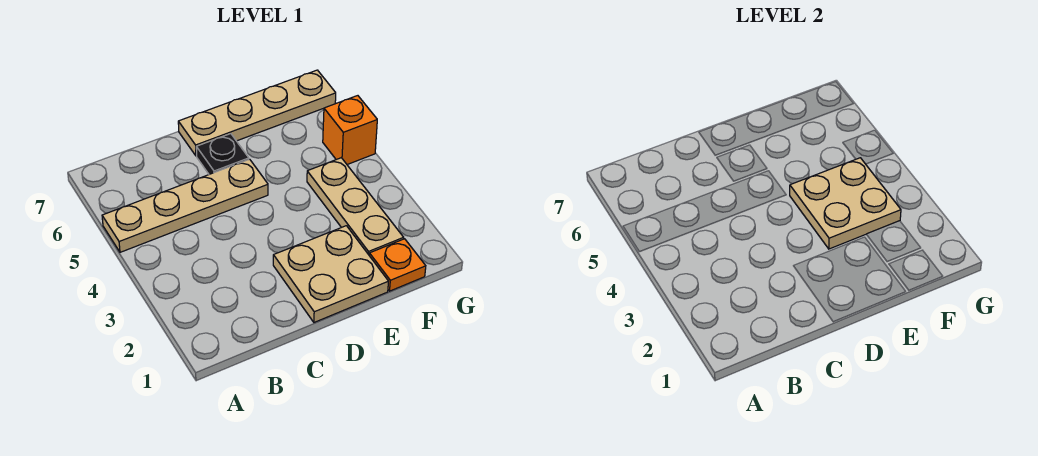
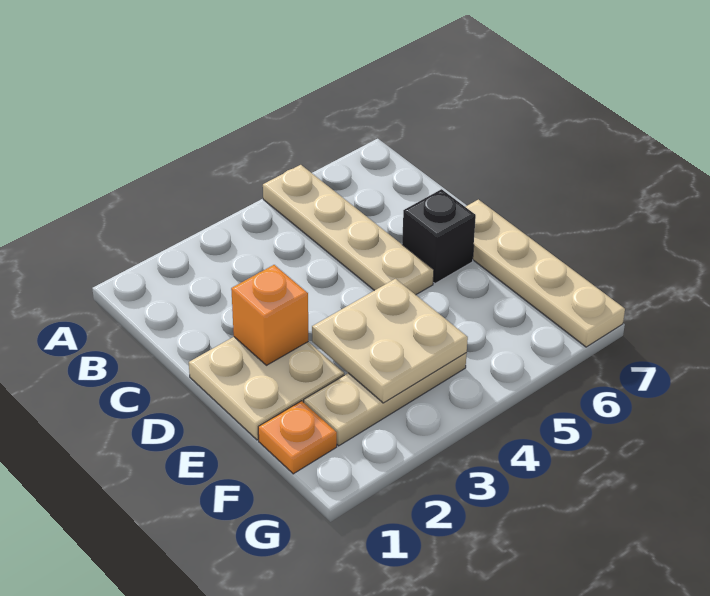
black 1x1 plate [196,134,249,174] -> black 1x1 brick [402,189,476,283]
orange 1x1 brick [323,96,377,165] -> orange 1x1 brick moved to [231,265,308,365]

